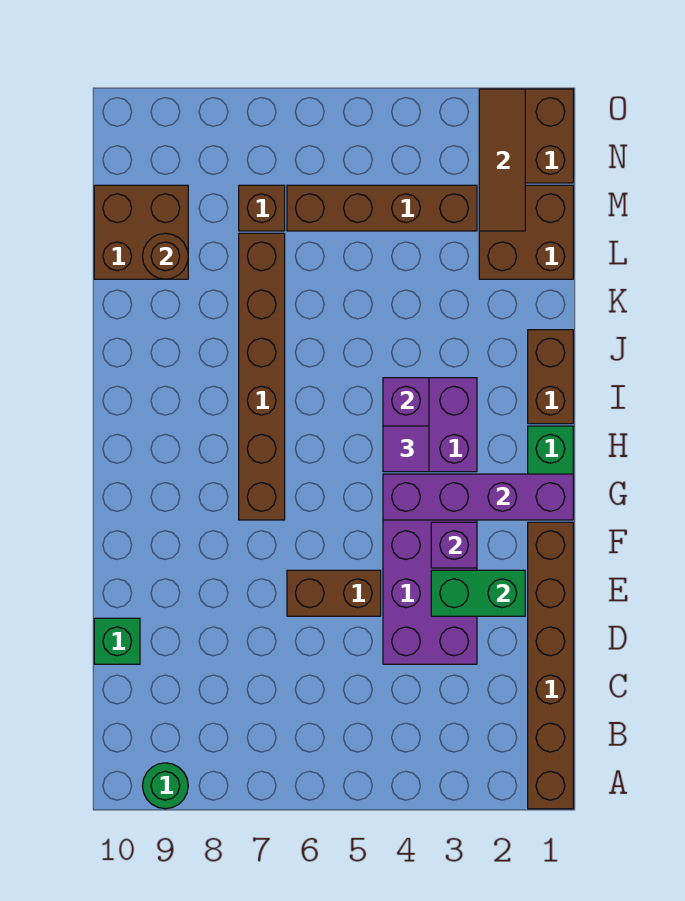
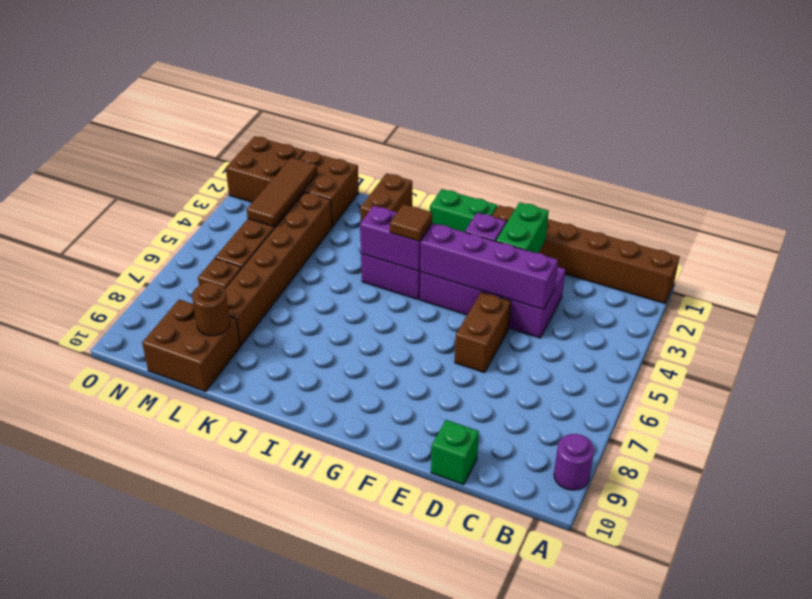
green 1x1 round brick [143,763,188,809] -> purple 1x1 round brick [554,434,594,490]
purple 1x4 brick [383,474,573,520] -> purple 1x4 brick turned to [420,223,558,310]
brown 1x6 brick [239,233,285,520] -> brown 1x6 brick turned to [225,192,332,346]
purple 1x1 tile [383,426,429,472] -> brown 1x1 tile [390,204,432,241]
brown 1x2 brick [528,330,573,424] -> brown 1x2 brick turned to [360,173,412,222]
brown 1x3 tile [479,89,525,231] -> brown 1x3 tile turned to [247,158,317,227]

